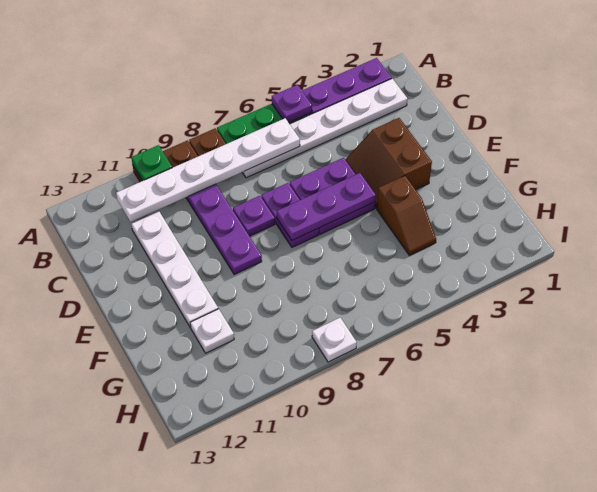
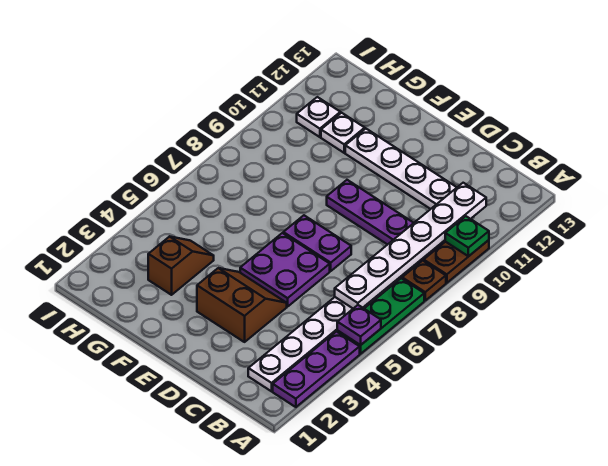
purple 1x1 plate [233,196,275,236] -> none
purple 1x3 plate [277,173,376,240] -> none
brown 1x2 slope [377,176,436,255] -> brown 1x2 slope turned to [148,236,214,295]
white 1x1 plate [312,318,357,362] -> white 1x1 plate moved to [297,97,340,137]

